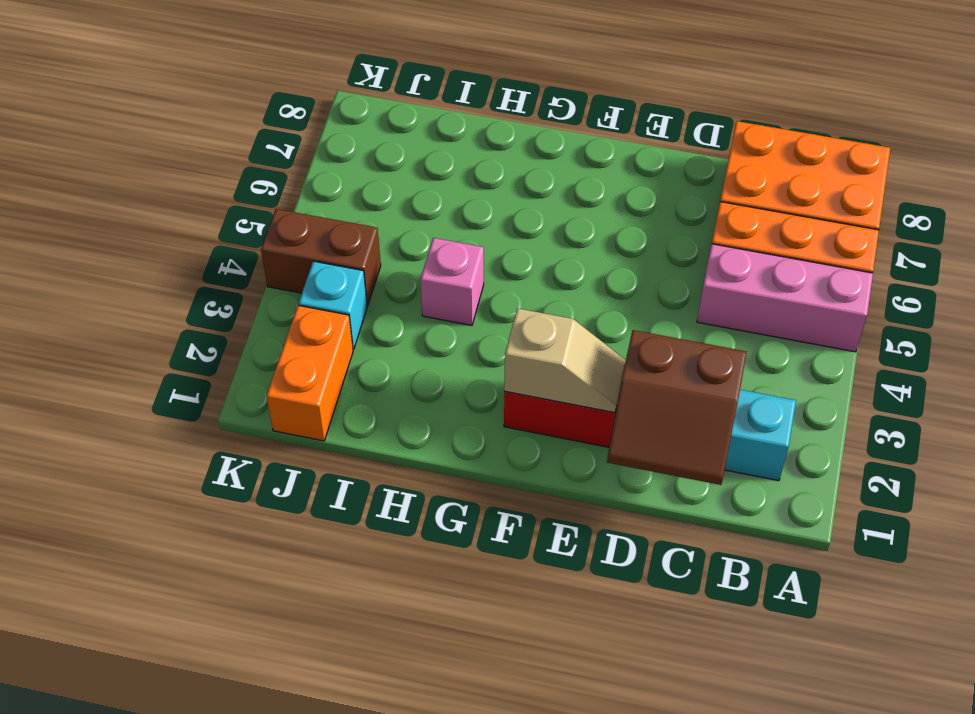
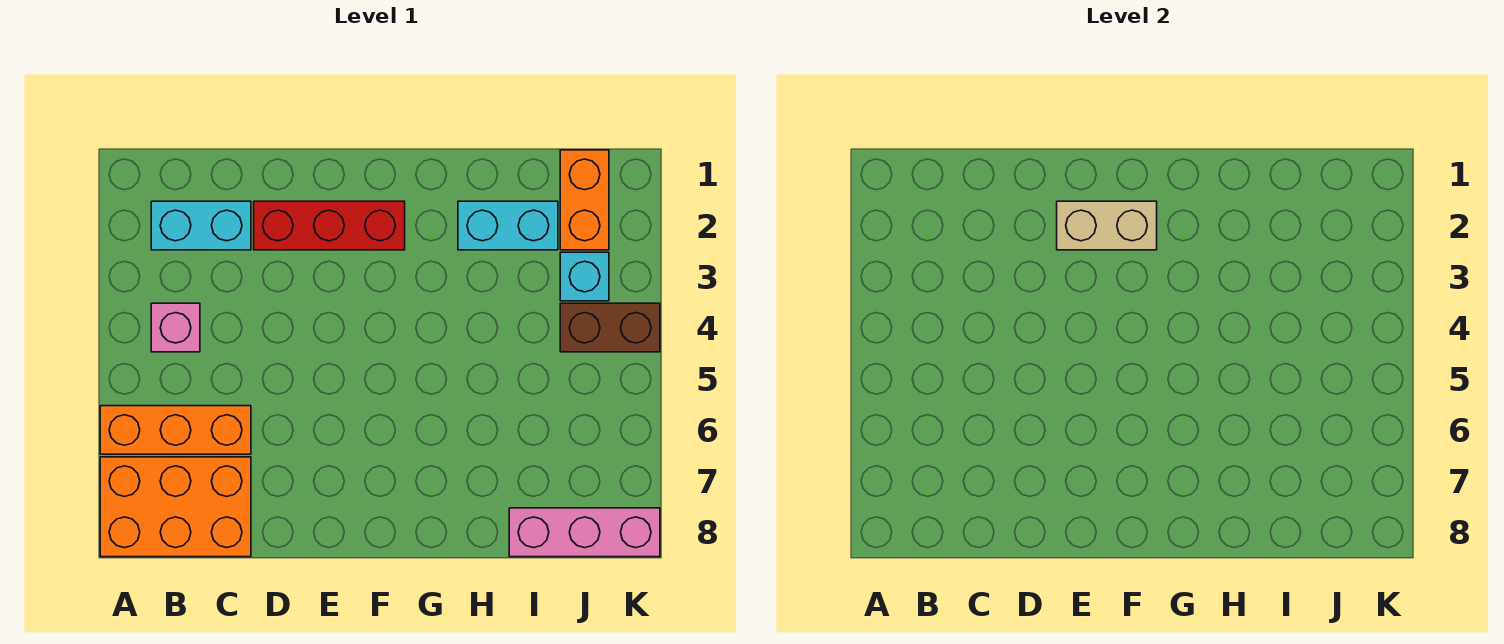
pink 1x3 brick [697,244,873,352] -> pink 1x3 brick moved to [509,508,660,557]
brown 2x2 slope [607,330,747,485] -> none
tan 1x2 slope [504,308,626,413] -> tan 1x2 brick [1057,201,1157,250]
none -> cyan 1x2 brick [458,201,558,250]
pink 1x1 brick [420,238,484,325] -> pink 1x1 brick moved to [151,303,200,352]

